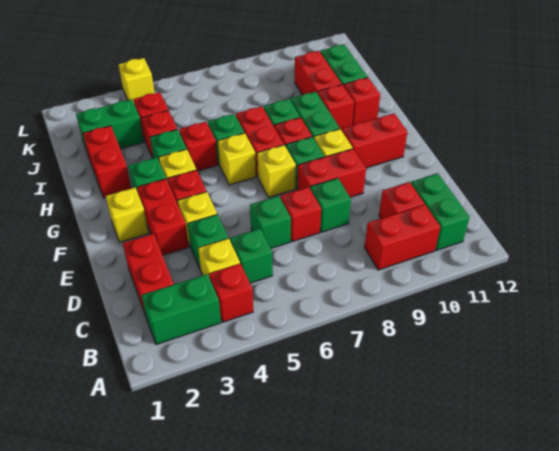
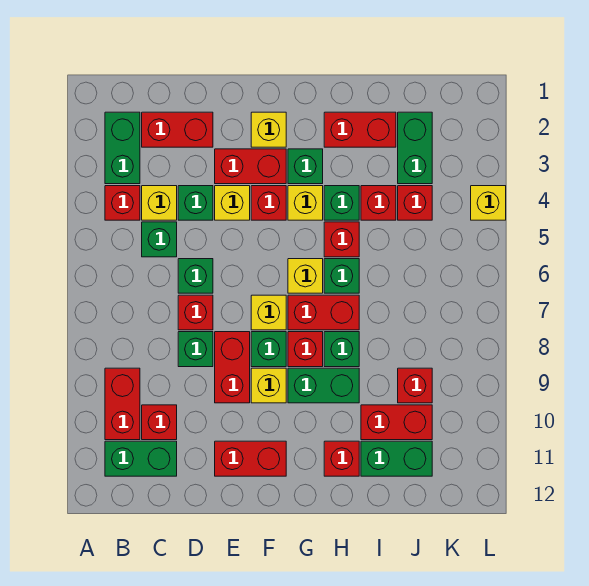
red 1x2 brick [342,114,407,168] -> red 1x2 brick turned to [215,441,286,476]
red 1x1 brick [317,85,354,130] -> red 1x1 brick moved to [398,368,432,403]

